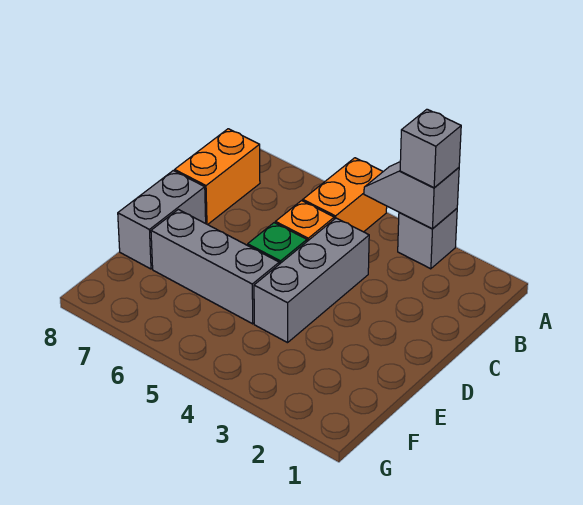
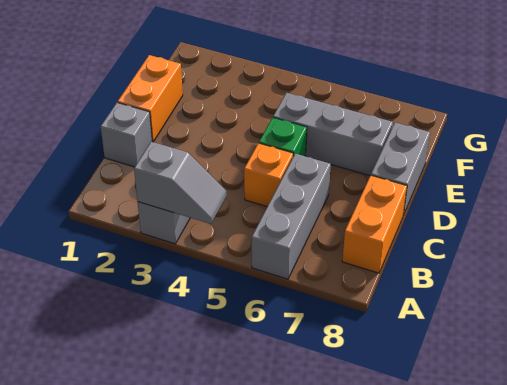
grey 1x1 brick [400,109,461,188] -> grey 1x1 brick moved to [101,103,152,167]
orange 1x2 brick [303,158,387,232] -> orange 1x2 brick moved to [118,55,183,142]
grey 1x3 brick [254,218,369,343] -> grey 1x3 brick moved to [252,154,331,279]

